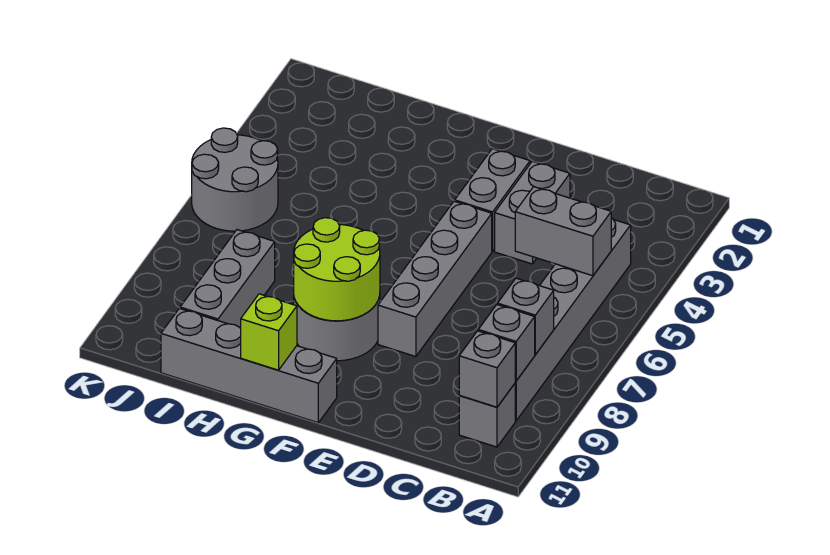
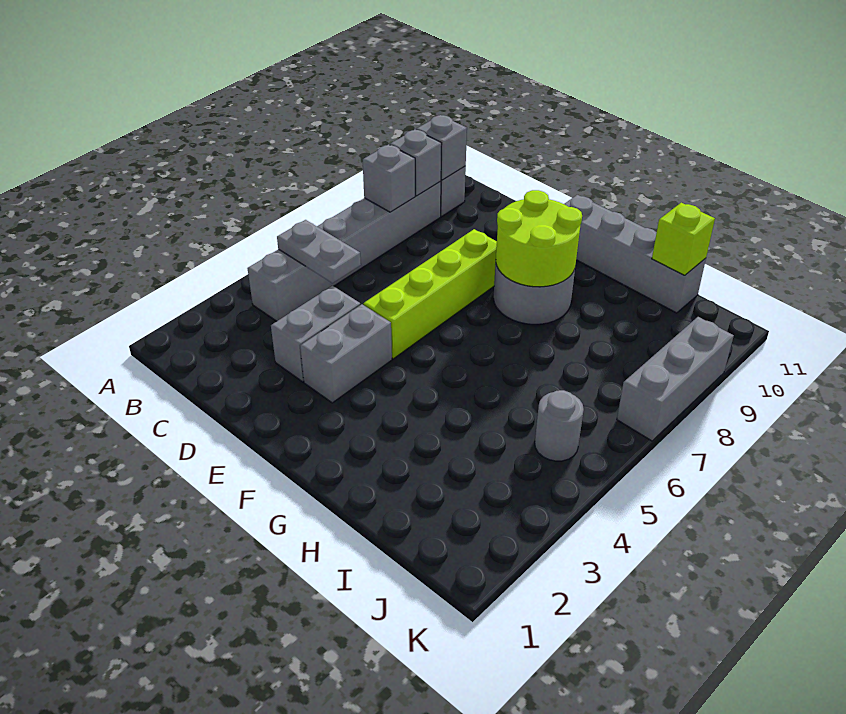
grey 1x2 brick [515,187,611,276] -> grey 1x2 plate [277,220,361,283]
grey 1x4 brick [378,201,492,357] -> lime 1x4 brick [363,229,497,359]
lime 1x1 brick [241,294,297,370] -> lime 1x1 brick moved to [652,203,715,275]
grey 1x3 brick [180,230,275,328] -> grey 1x3 brick moved to [617,317,734,441]
grey 2x2 round brick [192,128,278,231] -> grey 1x1 round brick [535,390,584,461]

